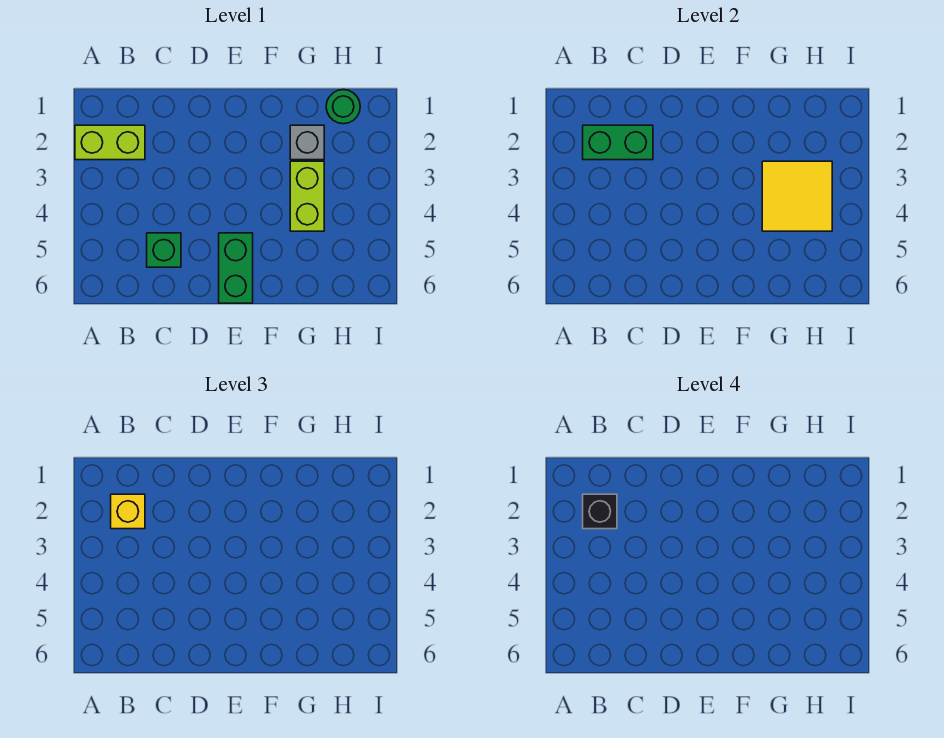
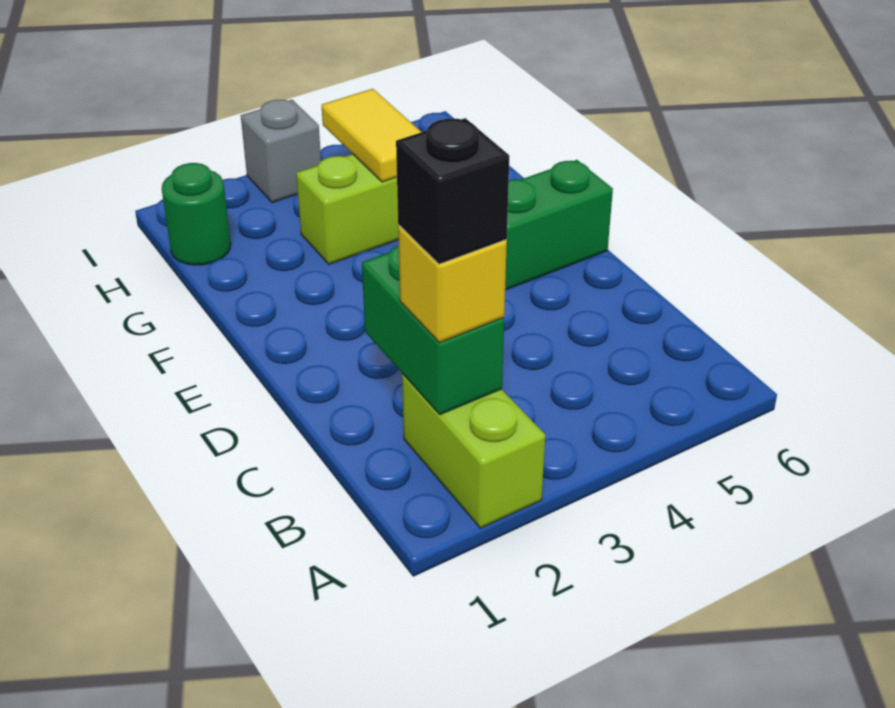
green 1x1 brick [147,233,181,267] -> none
grey 1x1 brick [290,125,324,160] -> grey 1x1 brick moved to [241,100,321,203]
yellow 2x2 tile [762,161,832,231] -> yellow 1x2 tile [322,89,421,182]

